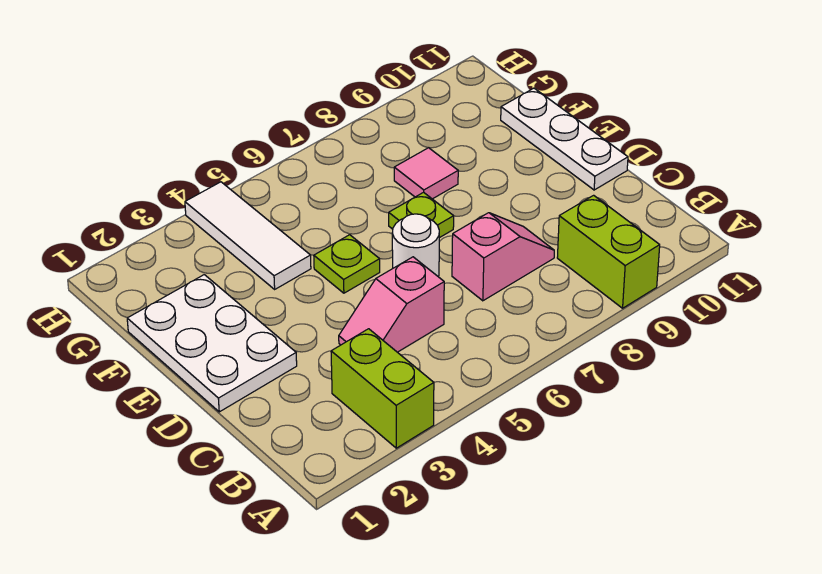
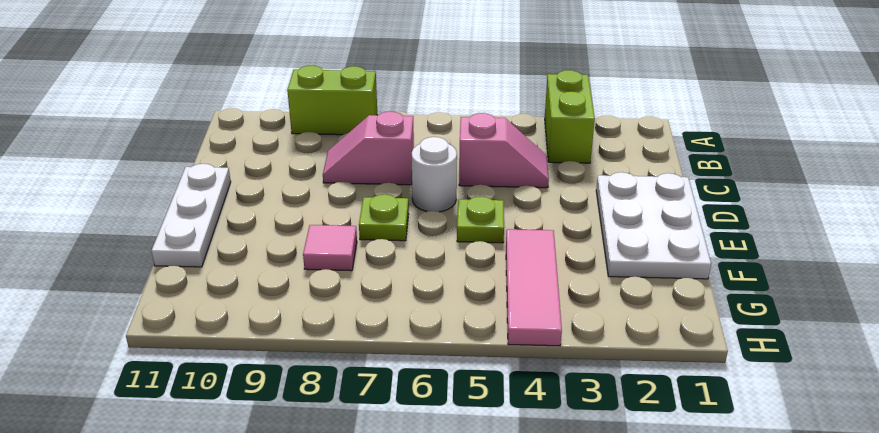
lime 1x2 brick [557,195,660,308] -> lime 1x2 brick turned to [287,66,377,135]
white 1x3 tile [185,182,311,289] -> pink 1x3 tile [506,229,562,346]

